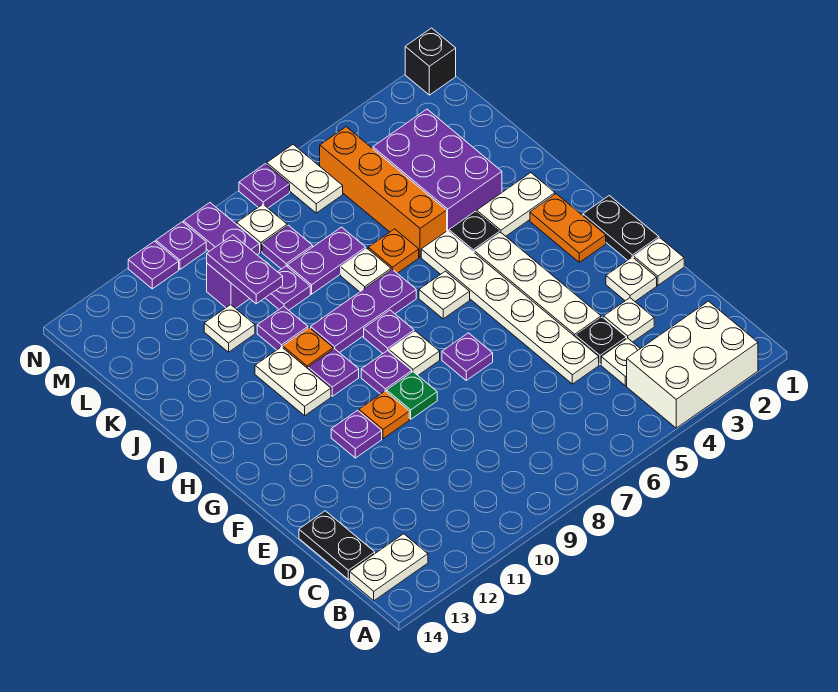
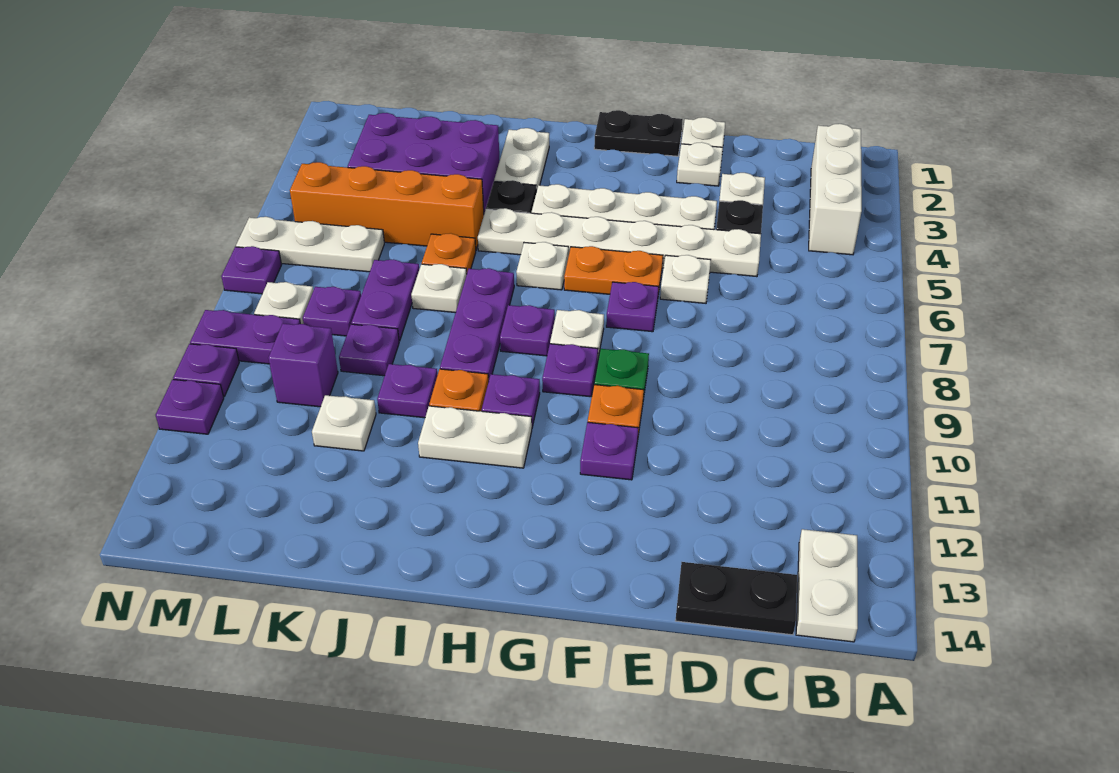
white 2x3 brick [627,301,758,428] -> white 1x3 brick [809,124,862,255]
white 1x1 plate [601,338,640,386] -> white 1x1 plate moved to [660,255,711,303]
orange 1x2 plate [530,194,606,262] -> orange 1x2 plate moved to [564,246,663,294]
purple 1x2 plate [207,235,283,304] -> none
white 1x2 plate [267,145,343,213] -> white 1x3 plate [236,217,384,272]
black 1x1 brick [405,28,456,95] -> none

